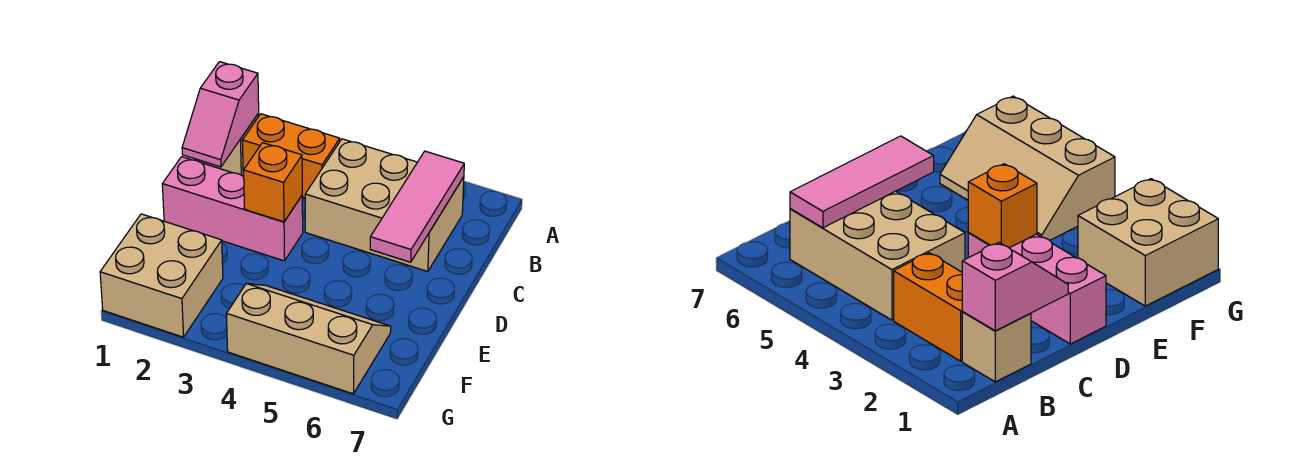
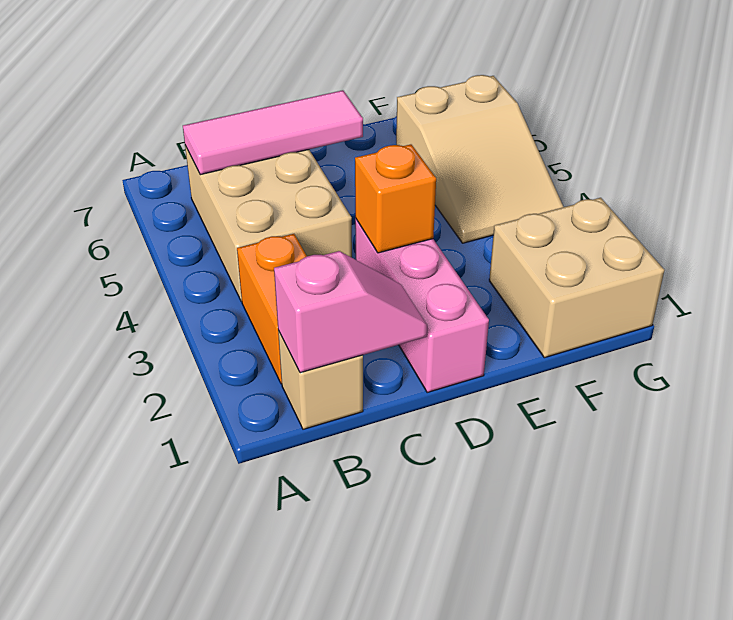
tan 2x3 slope [226,284,391,394] -> tan 2x3 slope turned to [396,75,563,243]

